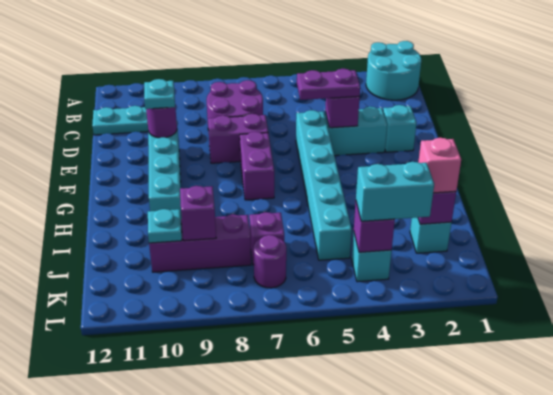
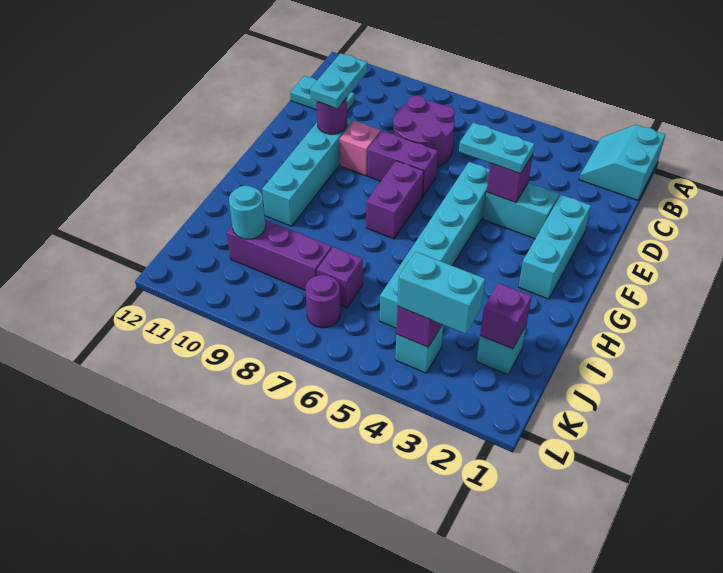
cyan 2x2 round brick [366,41,421,100] -> cyan 2x2 slope [579,125,665,200]
cyan 1x1 brick [383,105,416,152] -> cyan 1x3 brick [518,195,591,299]
purple 1x2 plate [297,69,360,100] -> cyan 1x2 plate [459,122,535,174]
cyan 1x1 plate [144,79,175,109] -> cyan 1x2 plate [310,53,367,109]
pink 1x1 brick [418,138,461,193] -> pink 1x1 brick moved to [340,121,381,176]
purple 1x1 brick [180,186,216,241] -> none
cyan 1x1 plate [148,209,182,243] -> cyan 1x1 round brick [229,186,265,239]

